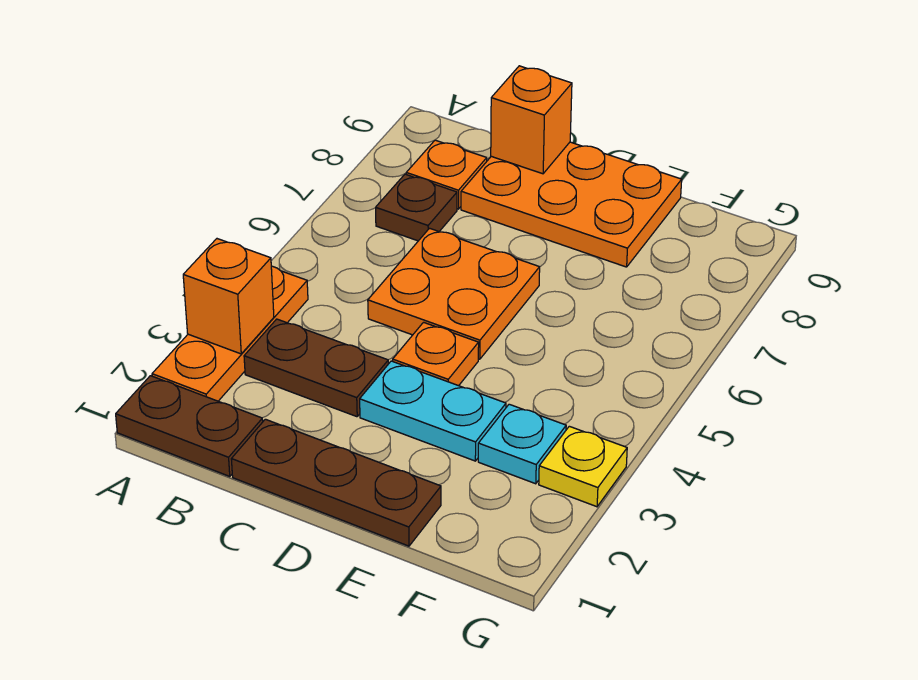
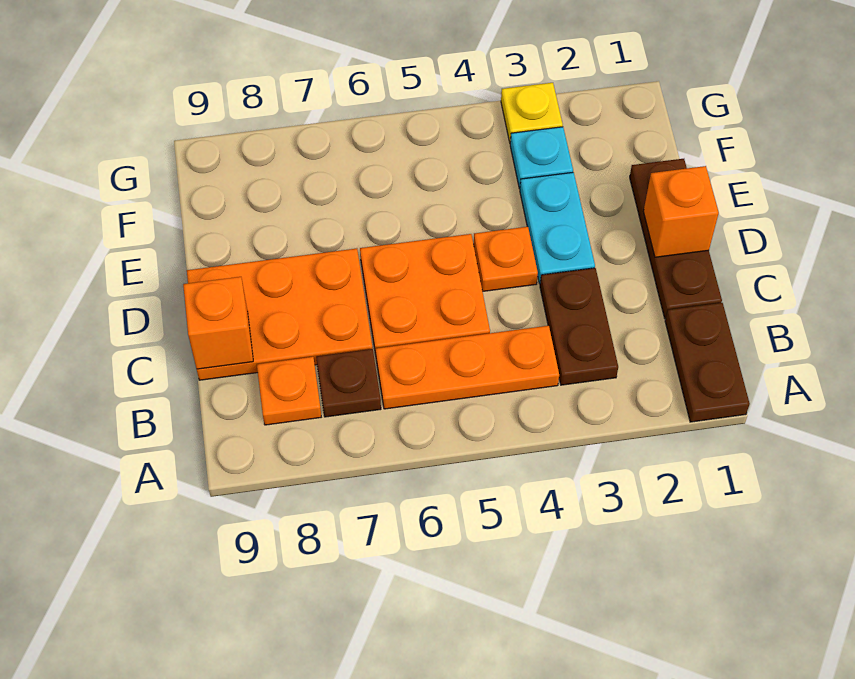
orange 1x3 plate [152,266,308,401] -> orange 1x3 plate moved to [376,326,559,409]
orange 1x1 brick [183,239,274,354] -> orange 1x1 brick moved to [643,166,719,257]
orange 2x3 plate [461,142,682,267] -> orange 2x3 plate turned to [187,249,372,380]

